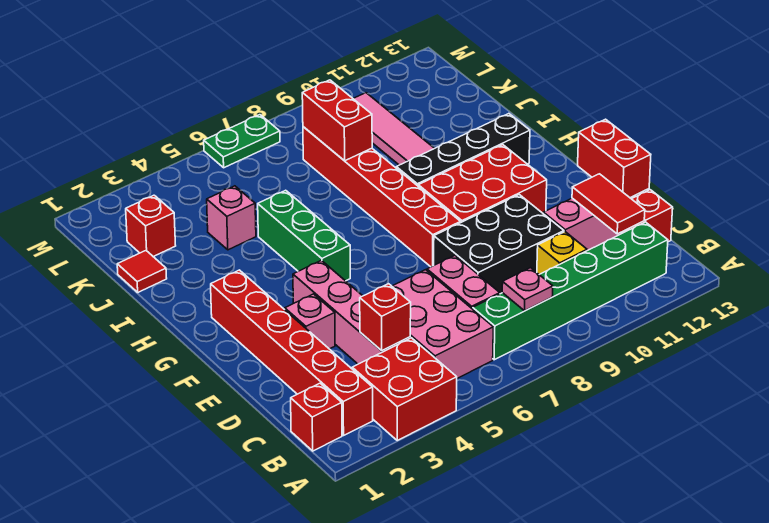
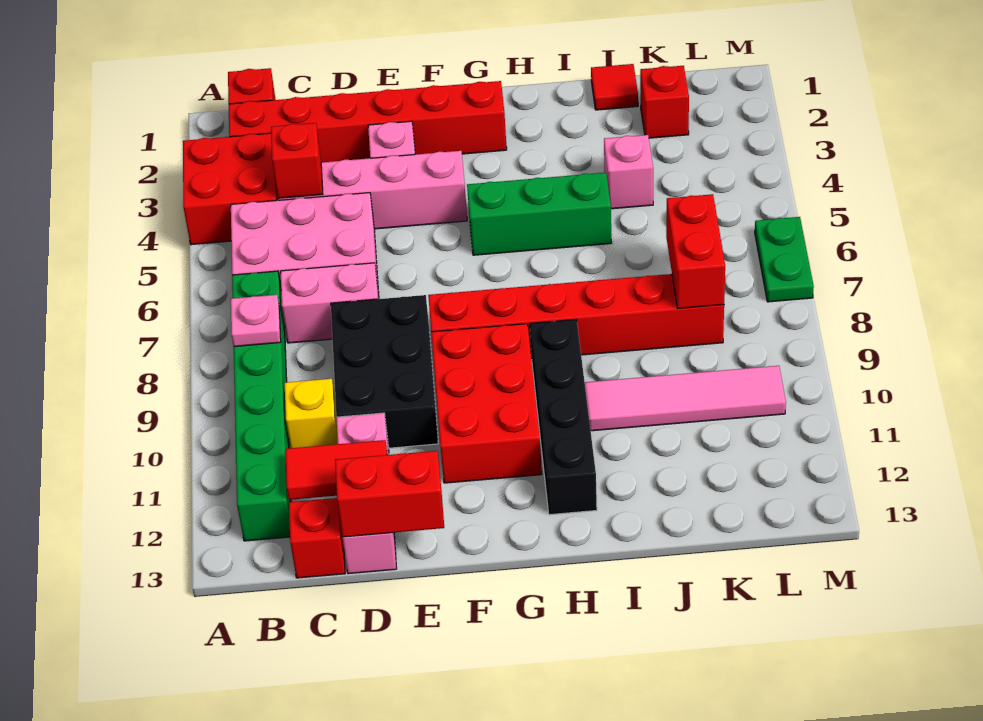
red 1x2 brick [302,80,372,161] -> red 1x2 brick turned to [666,194,725,308]

